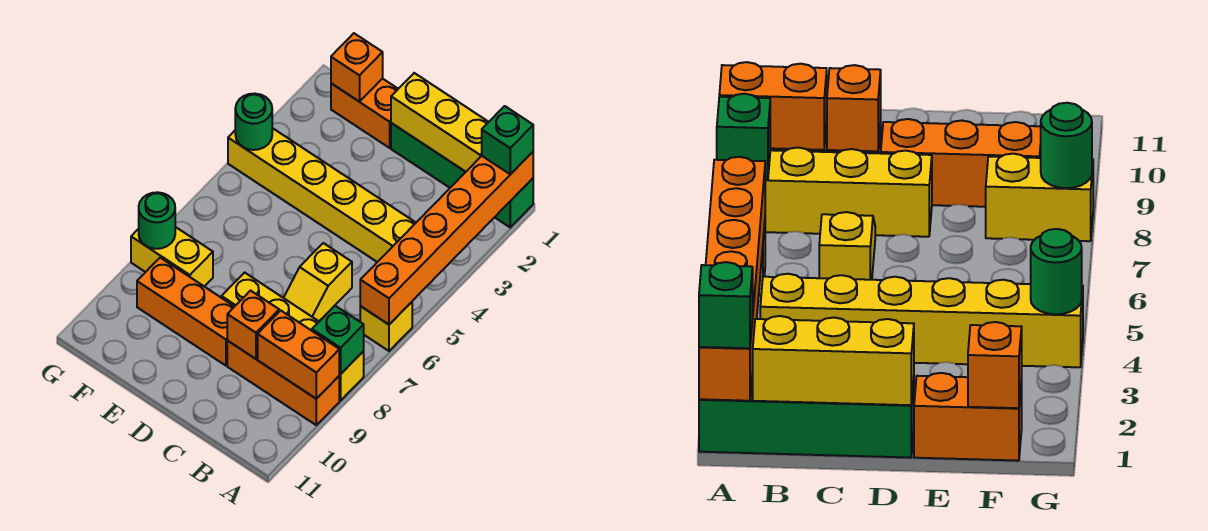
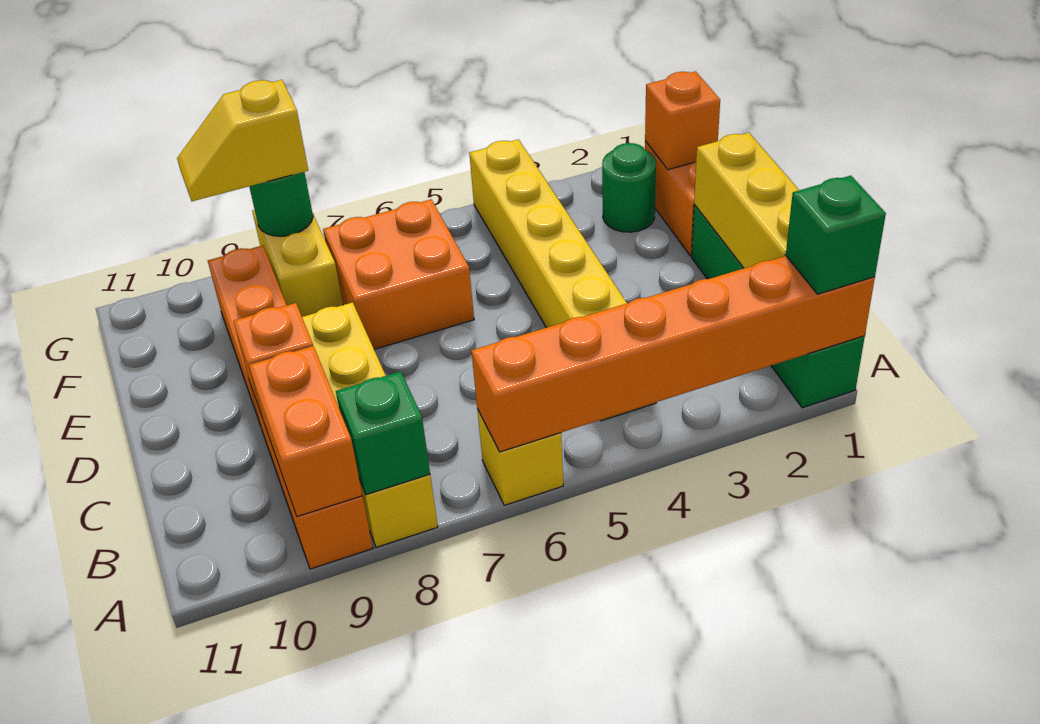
yellow 1x2 slope [284,243,352,321] -> yellow 1x2 slope moved to [177,80,308,201]
none -> orange 2x2 brick [323,199,474,349]
green 1x1 round brick [235,94,272,150] -> green 1x1 round brick moved to [602,143,656,232]

